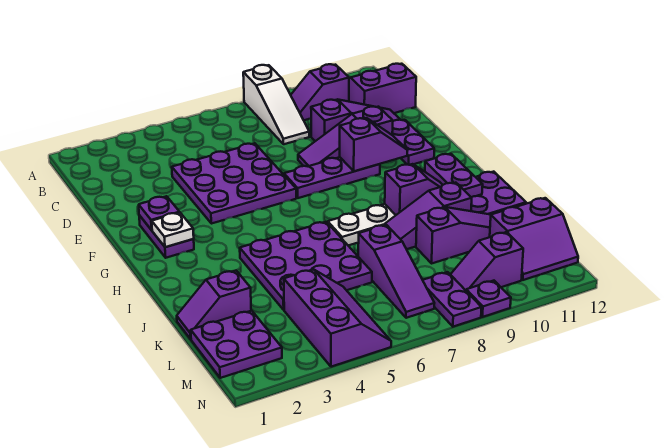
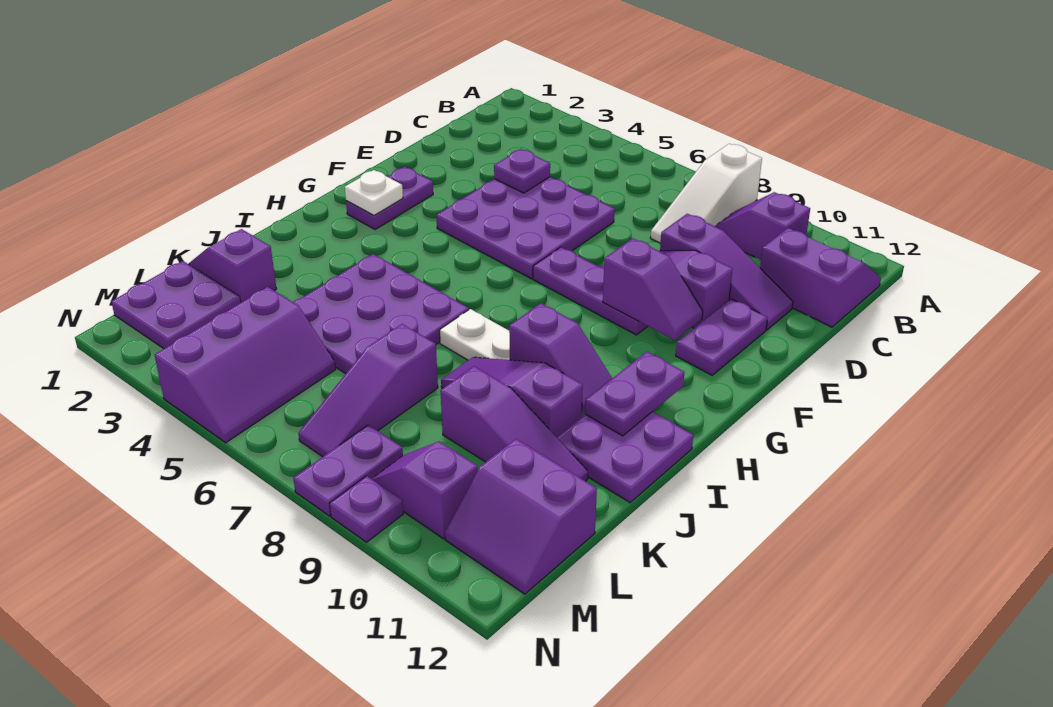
purple 1x1 plate [139,196,180,230] -> purple 1x1 plate moved to [494,149,550,193]

